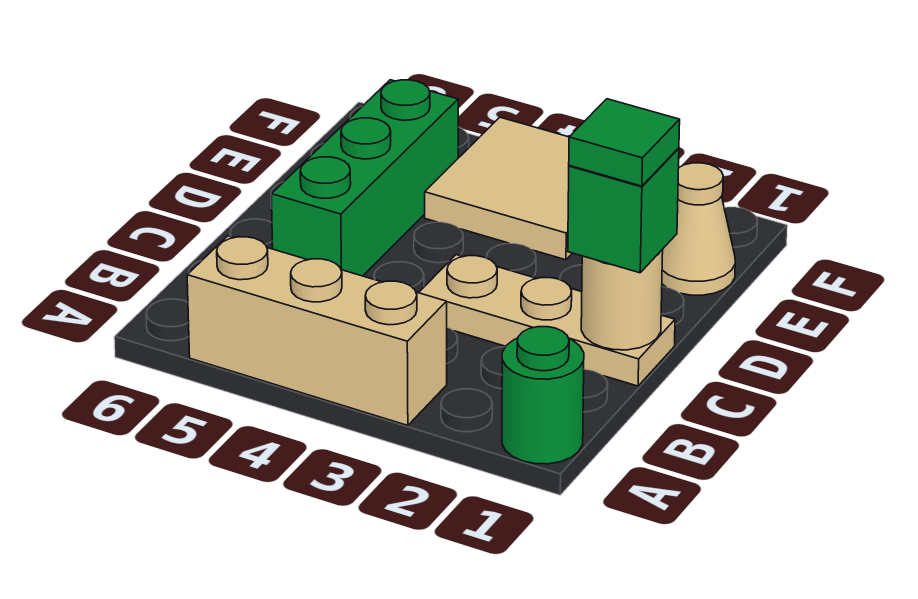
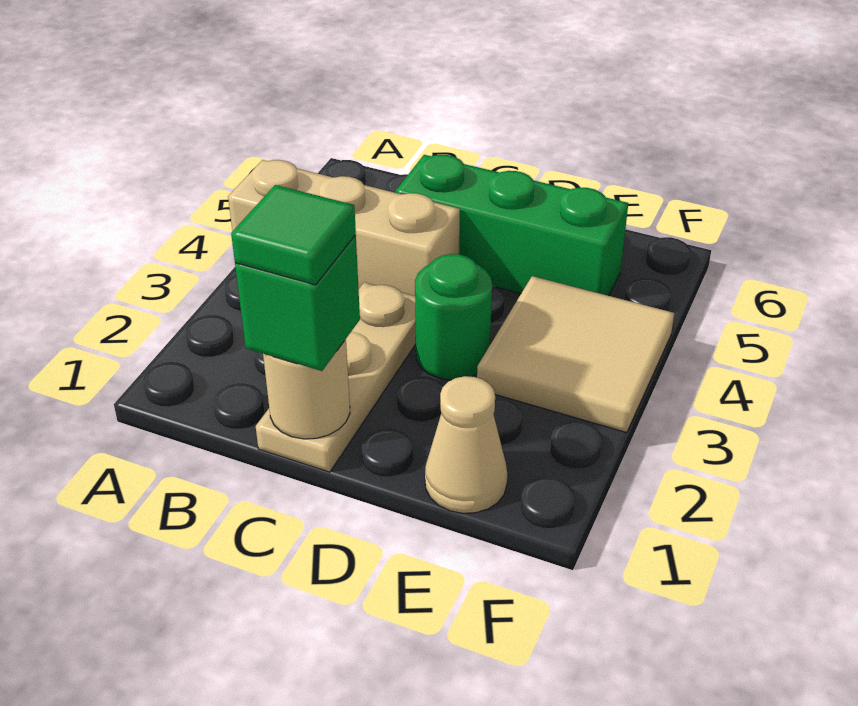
green 1x1 round brick [502,327,584,464] -> green 1x1 round brick moved to [415,254,492,380]
tan 1x3 brick [187,236,447,426] -> tan 1x3 brick turned to [228,160,460,296]

